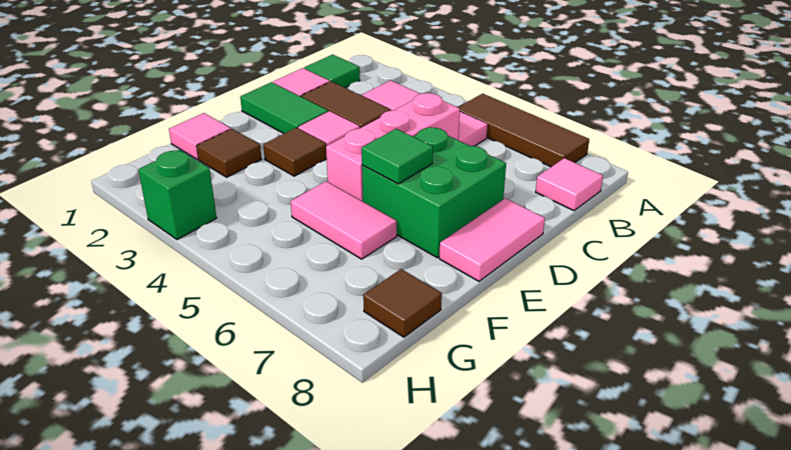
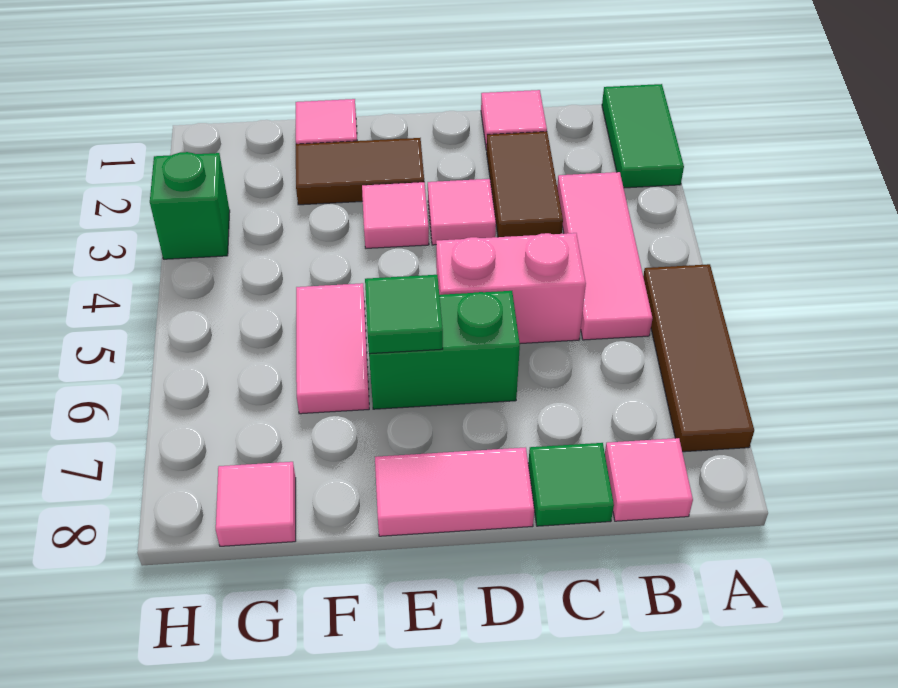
green 1x1 tile [304,55,360,88] -> green 1x1 tile moved to [528,443,614,526]
pink 1x3 brick [326,93,460,201] -> pink 1x2 brick [436,233,586,344]
green 1x2 tile [240,82,328,134] -> green 1x2 tile moved to [602,84,684,188]
green 2x2 brick [362,127,506,258] -> green 1x2 brick [369,291,520,409]
brown 1x1 tile [263,128,327,176] -> pink 1x1 tile [362,182,429,248]
brown 1x1 tile [197,129,262,177] -> brown 1x2 tile [296,138,424,205]
brown 1x1 tile [363,269,442,337] -> pink 1x1 tile [216,462,296,546]

